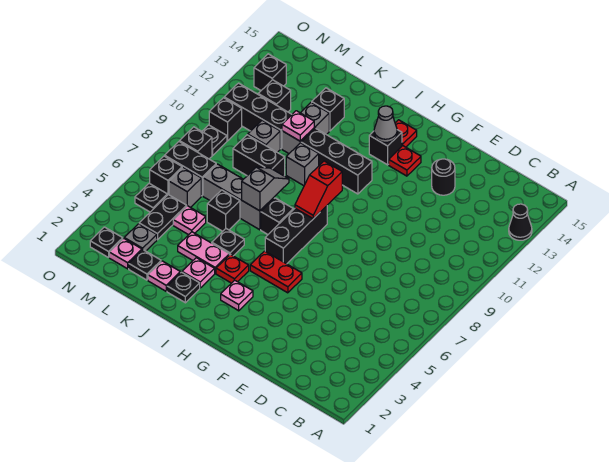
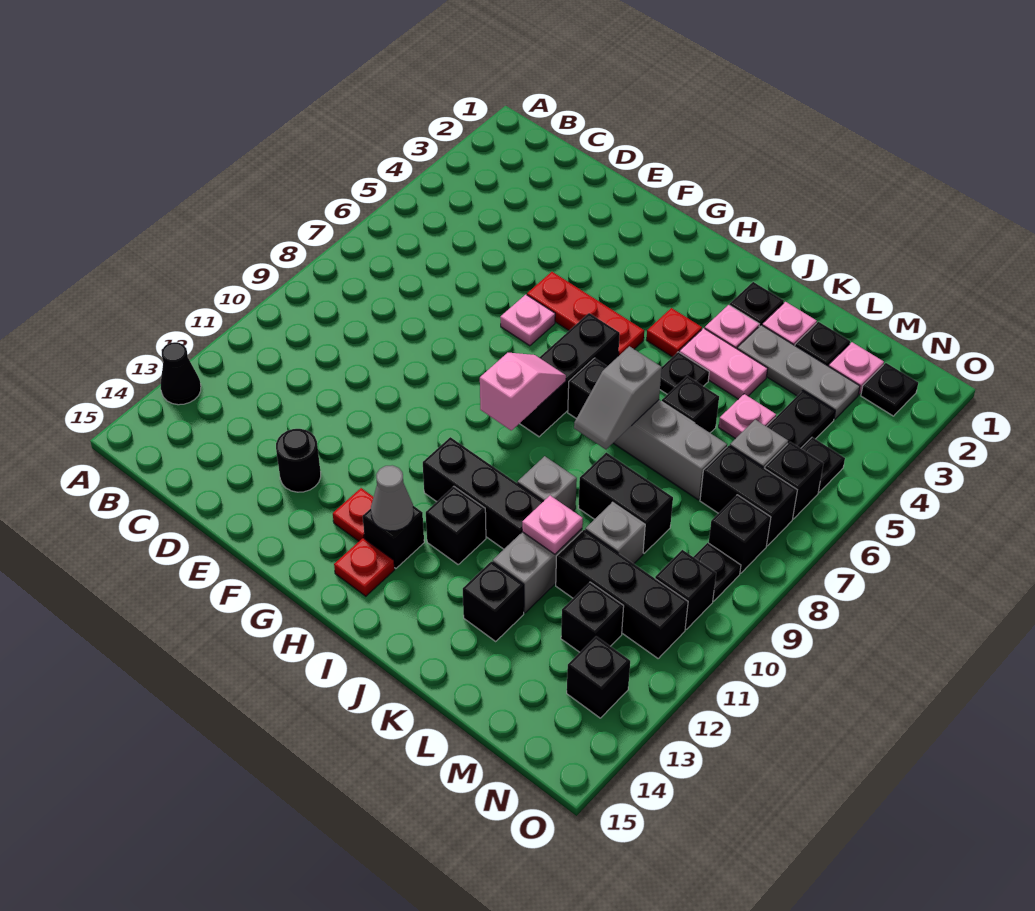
red 1x2 plate [250,251,302,293] -> red 1x3 plate [527,272,644,356]
pink 1x1 plate [221,280,253,311] -> pink 1x1 plate moved to [500,295,555,346]
red 1x2 slope [295,161,342,219] -> pink 1x2 slope [480,353,566,430]
none -> black 1x1 brick [426,486,486,564]
grey 1x1 plate [124,224,157,251] -> grey 1x3 plate [737,325,860,420]

